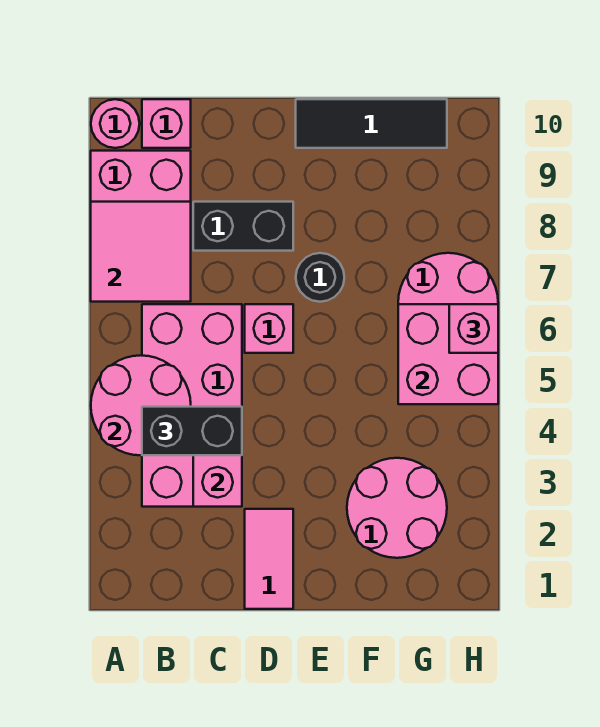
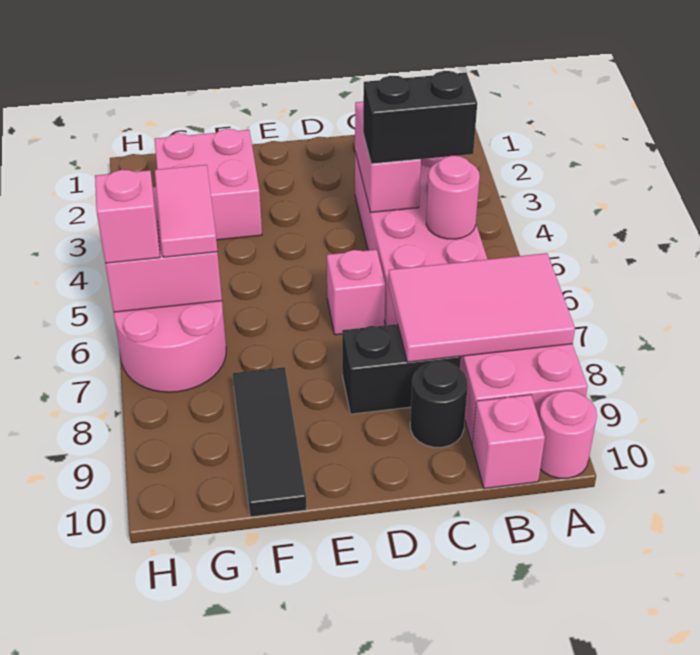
pink 2x2 round brick [91,355,191,455] -> pink 1x1 round brick [426,156,480,239]
pink 2x2 tile [91,202,191,302] -> pink 2x3 tile [388,253,575,362]
pink 1x2 tile [245,509,293,609] -> pink 1x2 tile moved to [155,165,217,257]
black 1x1 round brick [296,253,344,302] -> black 1x1 round brick moved to [410,361,468,447]
black 1x3 tile [296,99,447,148] -> black 1x3 tile turned to [233,367,307,517]
pink 2x2 round brick [347,458,447,558] -> pink 2x2 brick [155,129,262,240]

